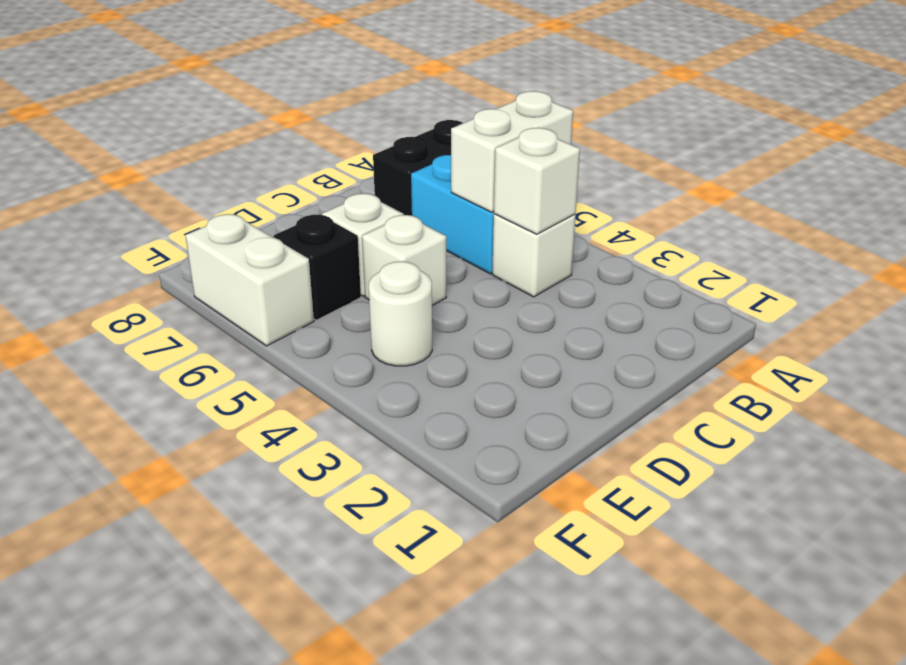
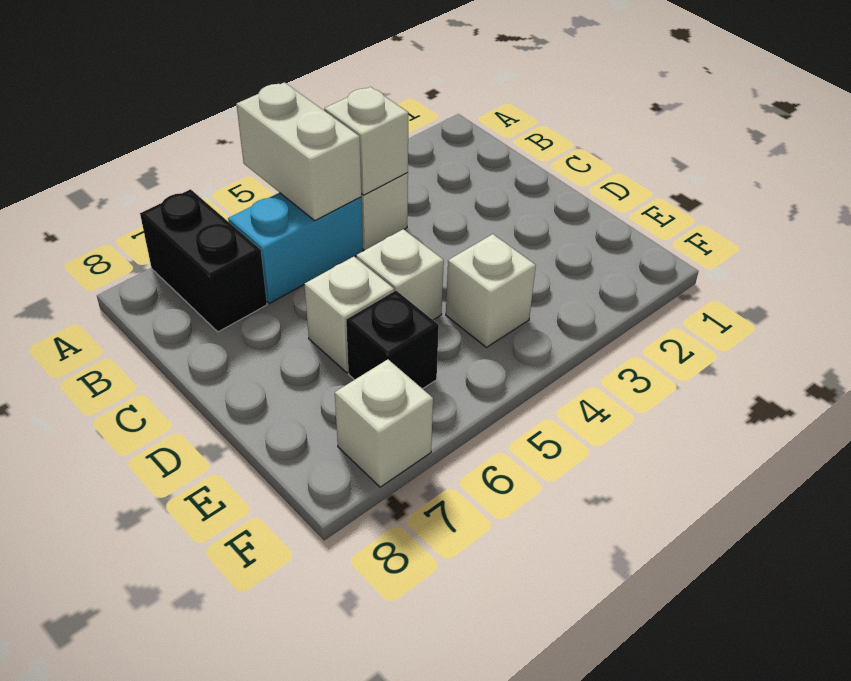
white 1x1 round brick [369,261,432,366] -> white 1x1 brick [446,234,536,347]
white 1x2 brick [185,214,314,346] -> white 1x1 brick [335,359,433,487]

